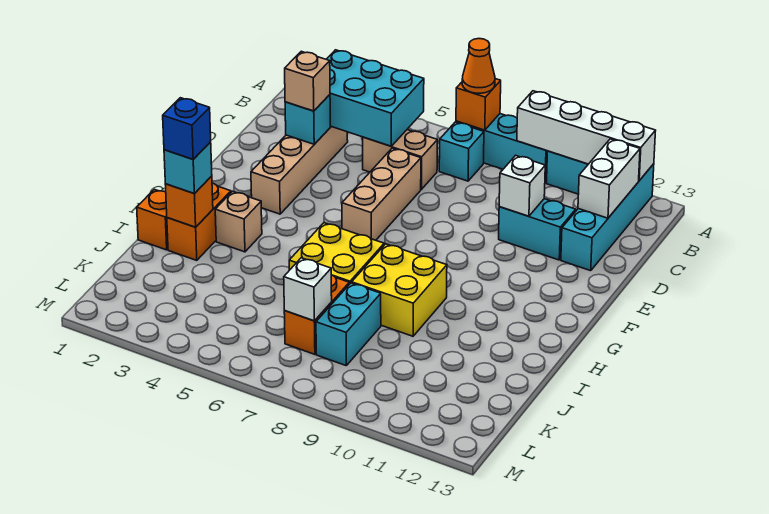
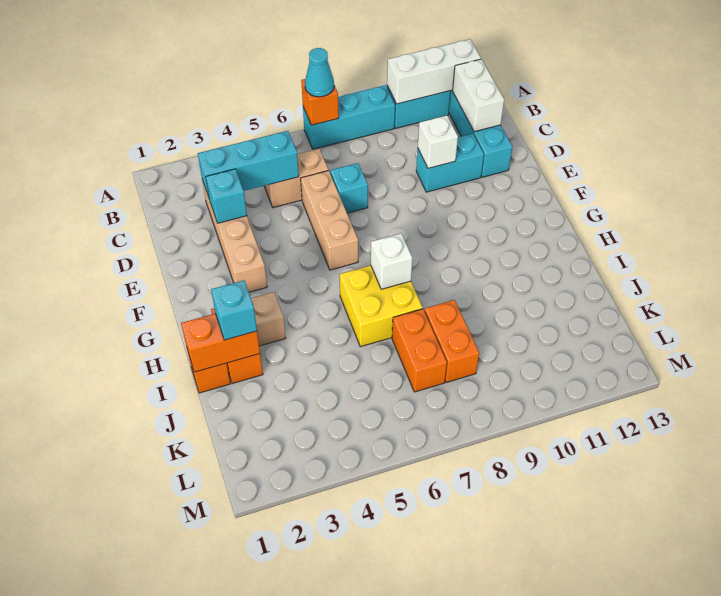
orange 1x1 cone [462,39,495,93] -> cyan 1x1 cone [305,48,334,97]
white 1x4 brick [517,91,656,180] -> white 1x3 brick [387,39,481,104]
cyan 2x3 brick [326,50,424,146] -> cyan 1x3 brick [198,131,299,197]
cyan 1x1 brick [439,122,484,181] -> cyan 1x1 brick moved to [330,163,368,213]
tan 1x1 brick [285,51,330,111] -> none
yellow 2x2 brick [352,244,447,336] -> none
orange 1x1 brick [165,176,213,227] -> orange 1x2 brick [181,314,260,372]
blue 1x1 brick [163,98,211,159] -> none
cyan 1x2 brick [316,283,381,365] -> orange 1x2 brick [424,300,479,383]
white 1x1 brick [284,258,332,321] -> white 1x1 brick moved to [371,233,412,289]

